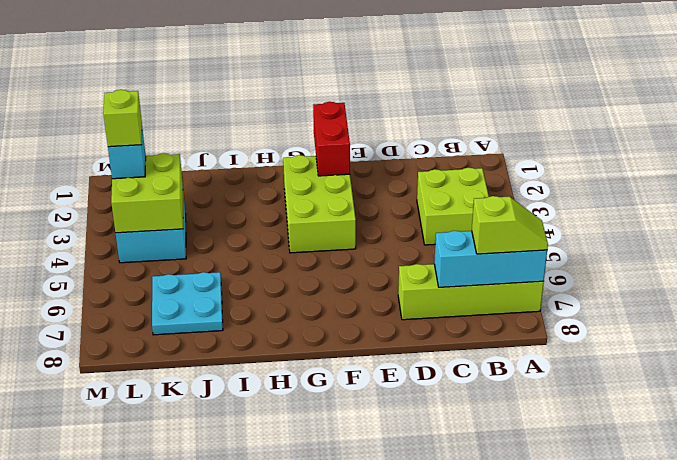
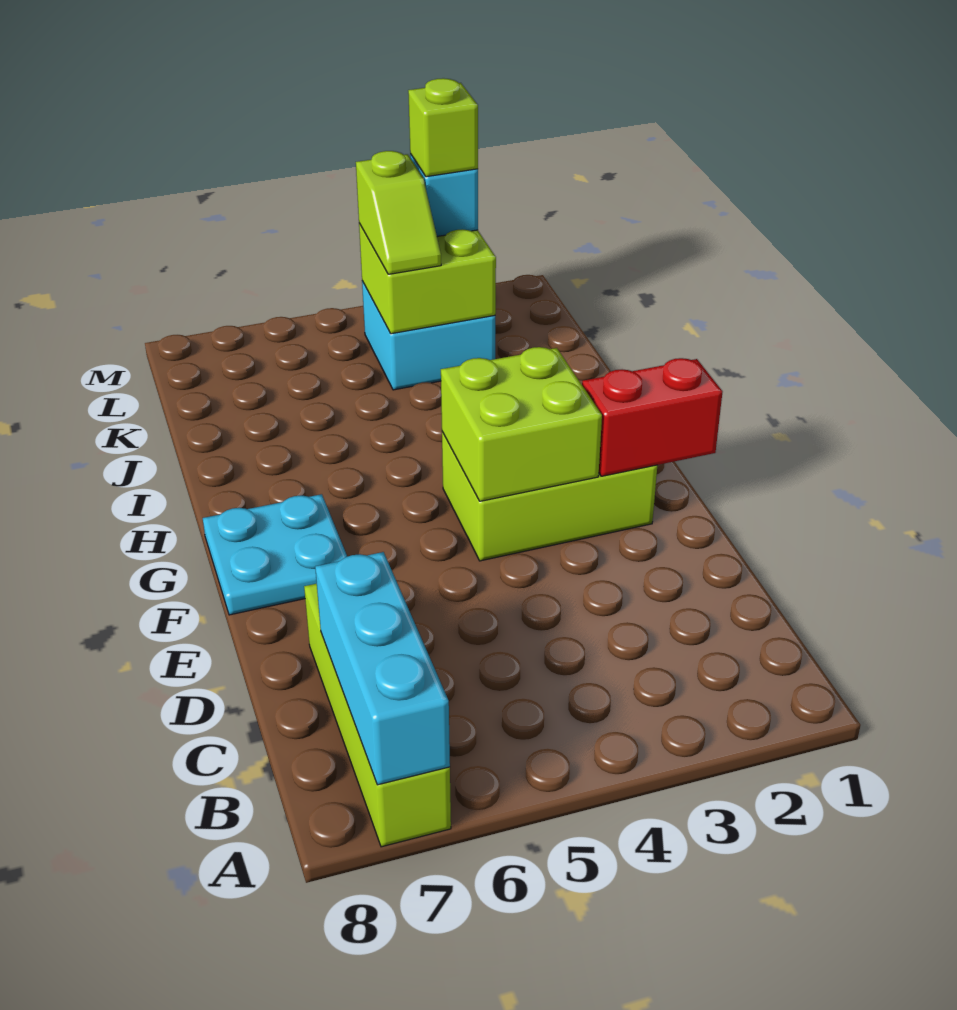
lime 1x2 slope [472,196,548,254] -> lime 1x2 slope moved to [356,151,441,274]
lime 2x2 brick [417,168,489,245] -> lime 2x2 brick moved to [441,347,602,501]
cyan 2x2 plate [152,272,223,335] -> cyan 2x2 plate moved to [203,494,347,615]

